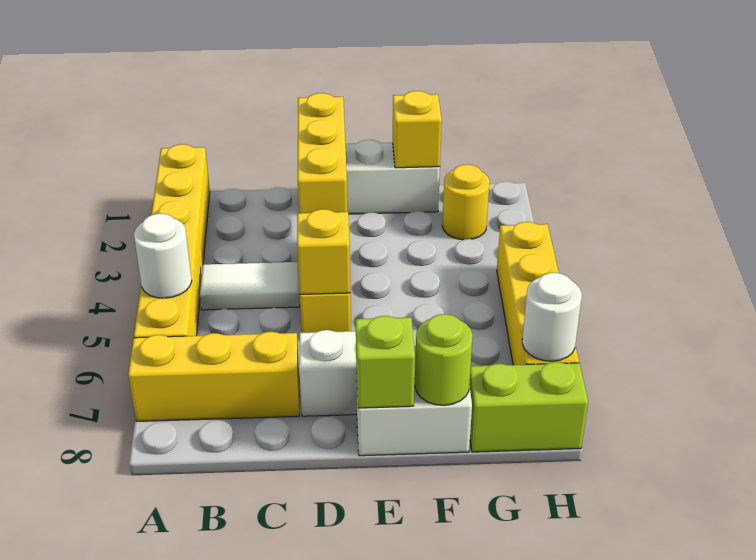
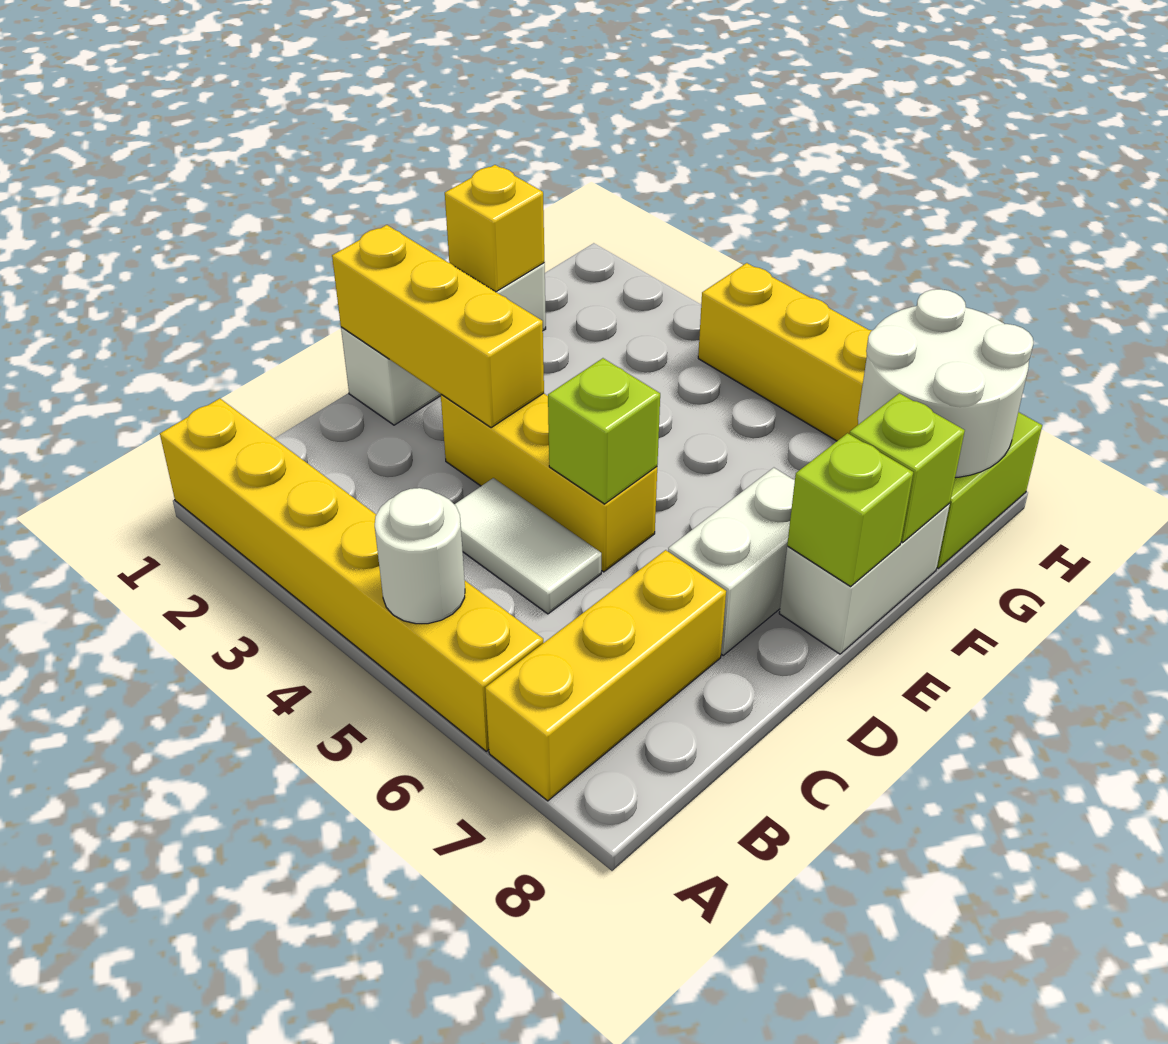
white 1x2 tile [200,262,300,310] -> white 1x2 tile turned to [454,478,601,614]
yellow 1x1 brick [297,209,350,294] -> lime 1x1 brick [548,358,660,504]
lime 1x1 round brick [415,314,473,405] -> lime 1x1 brick [850,393,965,542]
yellow 1x1 round brick [442,165,490,240] -> none
white 1x1 round brick [522,273,582,361] -> white 2x2 round brick [858,289,1034,478]

